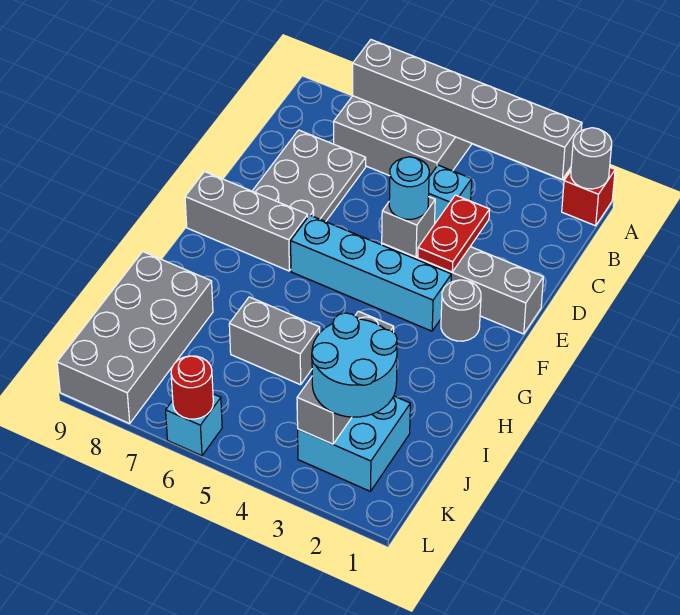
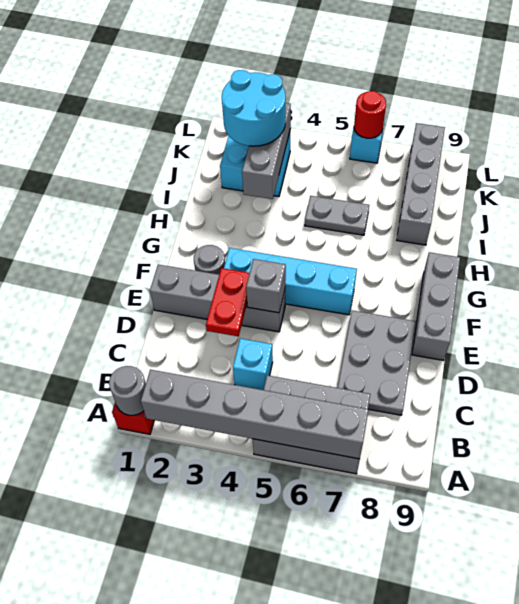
cyan 1x1 round brick [389,157,429,219] -> none
grey 1x3 brick [185,172,308,271] -> grey 1x3 brick turned to [412,252,460,360]
grey 1x2 brick [229,297,320,385] -> grey 1x2 plate [305,196,369,235]
grey 2x4 brick [57,252,213,423] -> grey 1x4 brick [397,123,445,245]

